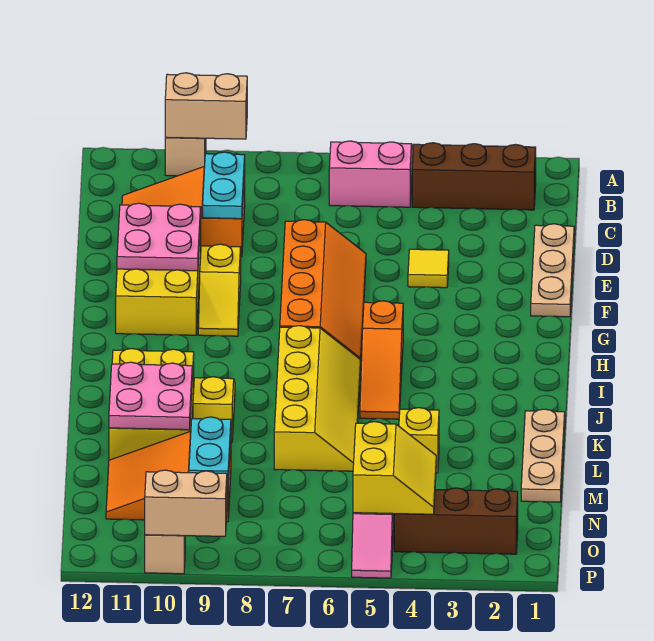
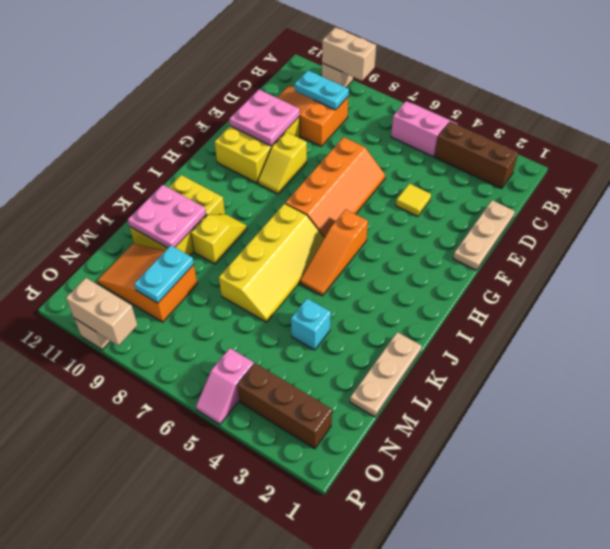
cyan 1x2 plate [203,152,245,219] -> cyan 1x2 plate turned to [295,70,349,110]
yellow 1x1 brick [399,408,439,473] -> cyan 1x1 brick [291,299,331,350]
yellow 2x2 slope [353,422,436,514] -> none

